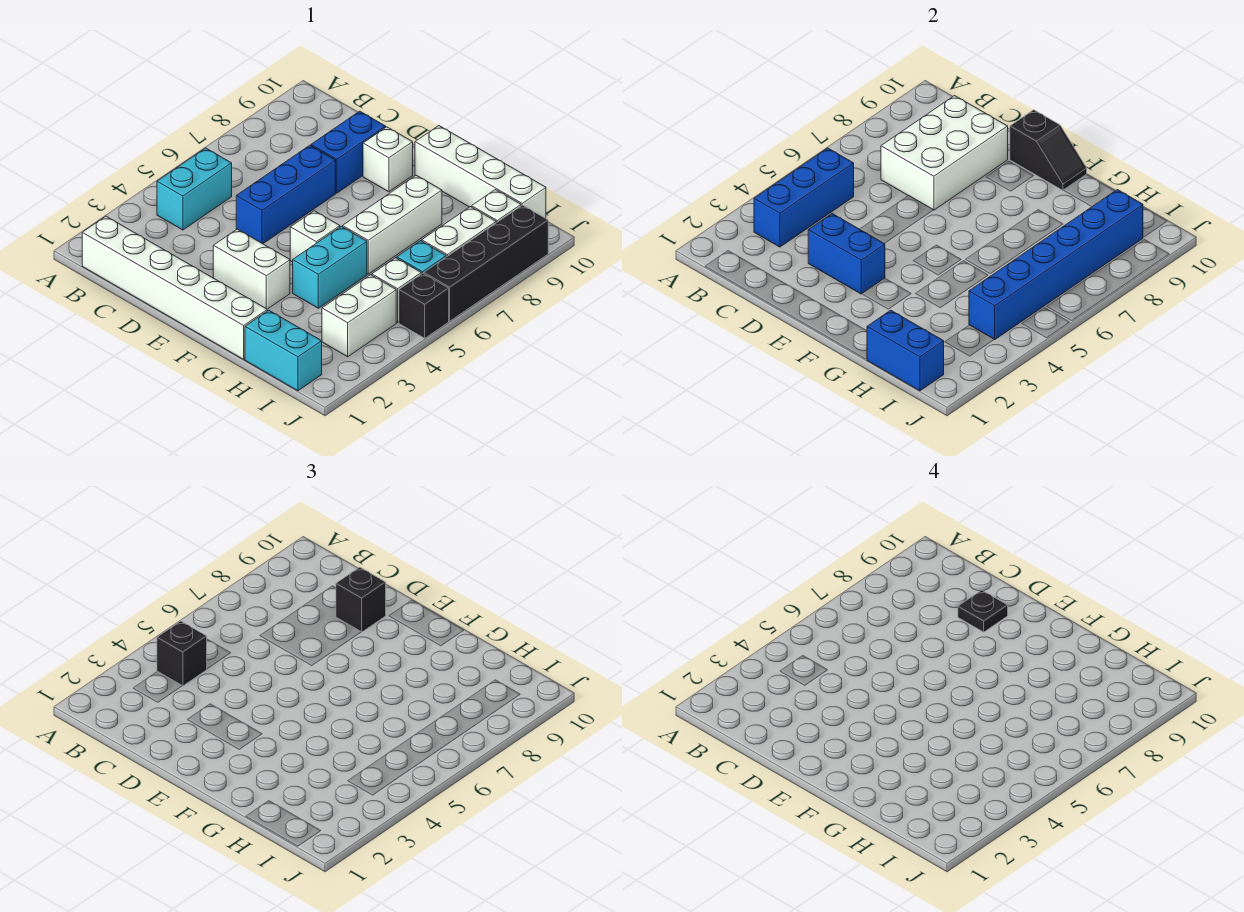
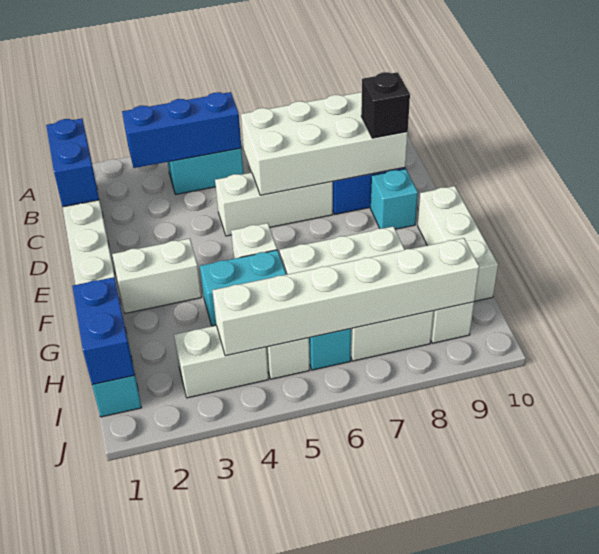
black 1x1 brick [157,621,207,686] -> none
white 2x3 brick [881,96,1008,210] -> white 2x4 brick [241,92,408,195]
blue 1x2 brick [808,214,885,294] -> blue 1x2 brick moved to [46,119,99,207]
blue 1x3 brick [236,145,336,244] -> white 1x3 brick [215,173,333,236]
black 1x1 plate [958,590,1008,632] -> none
white 1x2 brick [213,229,290,309] -> white 1x2 brick turned to [112,238,202,313]
white 1x1 brick [363,127,413,192] -> cyan 1x1 brick [370,169,418,229]
black 1x2 slope [1010,110,1087,190] -> none
white 1x4 brick [415,126,546,218] -> white 1x3 brick [418,186,498,301]
blue 1x6 brick [969,190,1143,340] -> white 1x6 brick [212,238,479,356]
black 1x1 brick [399,273,449,338] -> none
black 1x4 brick [424,205,548,321] -> none

